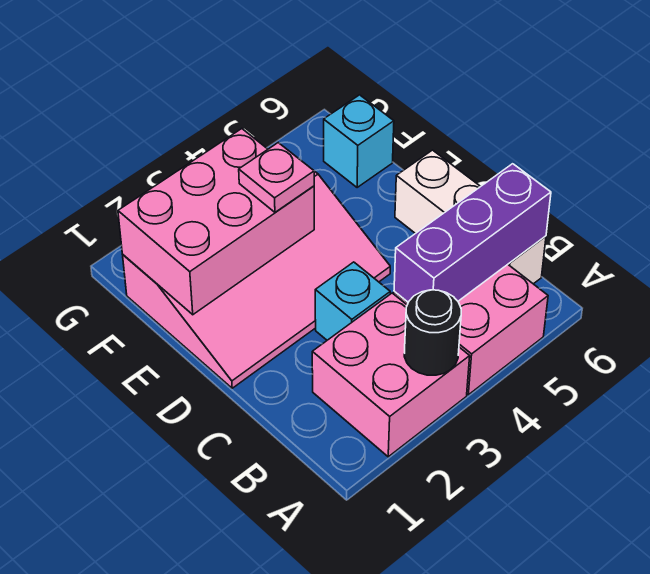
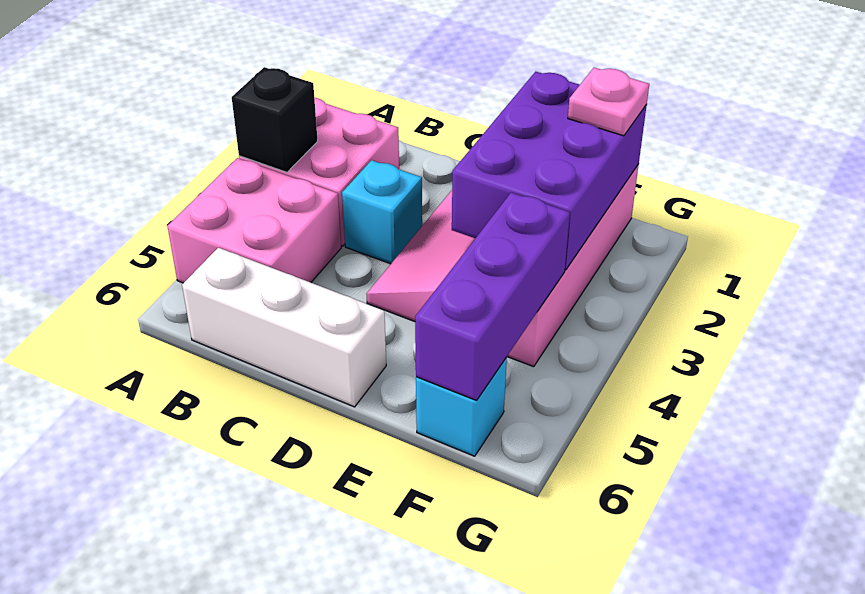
black 1x1 round brick [404,290,461,375] -> black 1x1 brick [232,67,318,172]
purple 1x3 brick [394,164,551,302] -> purple 1x3 brick moved to [415,192,570,400]
pink 2x3 brick [118,129,314,315] -> purple 2x3 brick [452,72,647,270]
pink 1x1 plate [239,143,314,212] -> pink 1x1 plate moved to [568,68,649,136]

